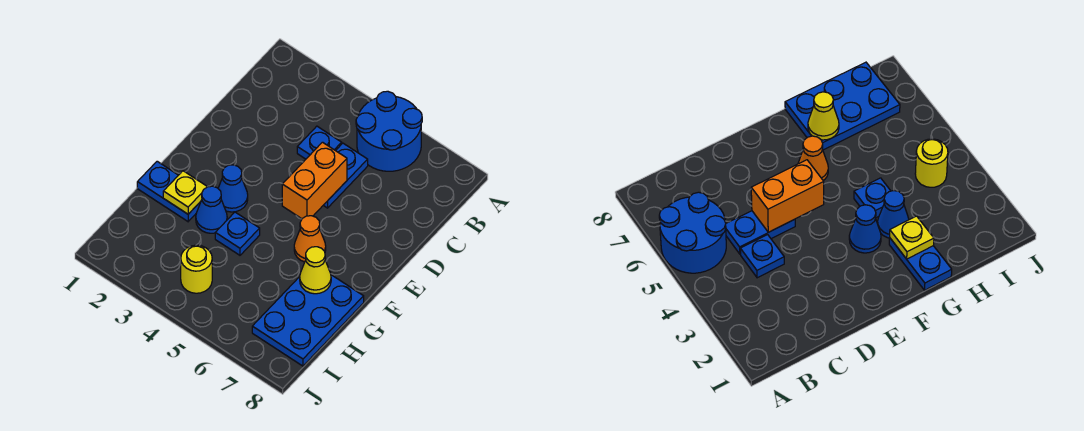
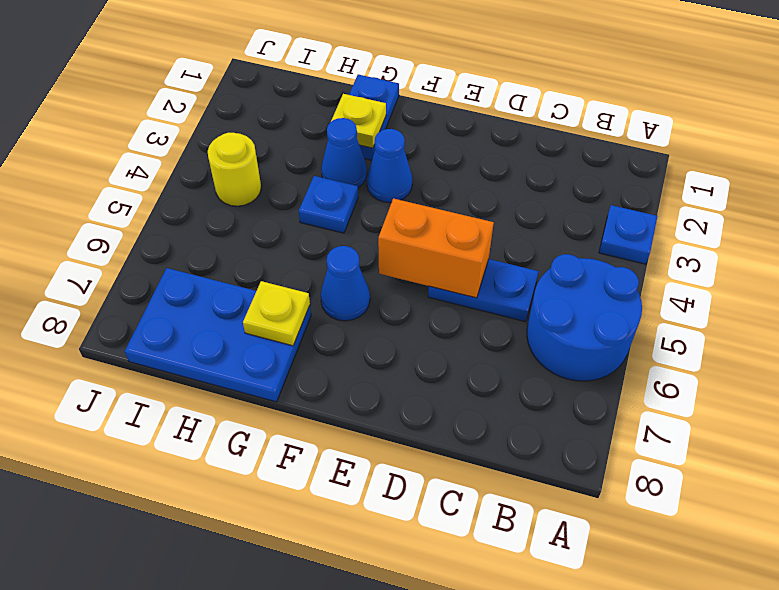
blue 1x1 plate [297,126,342,159] -> blue 1x1 plate moved to [599,205,657,264]
orange 1x1 cone [294,216,326,262] -> blue 1x1 cone [321,246,370,321]
yellow 1x1 cone [300,247,331,294] -> yellow 1x1 plate [243,281,310,346]

